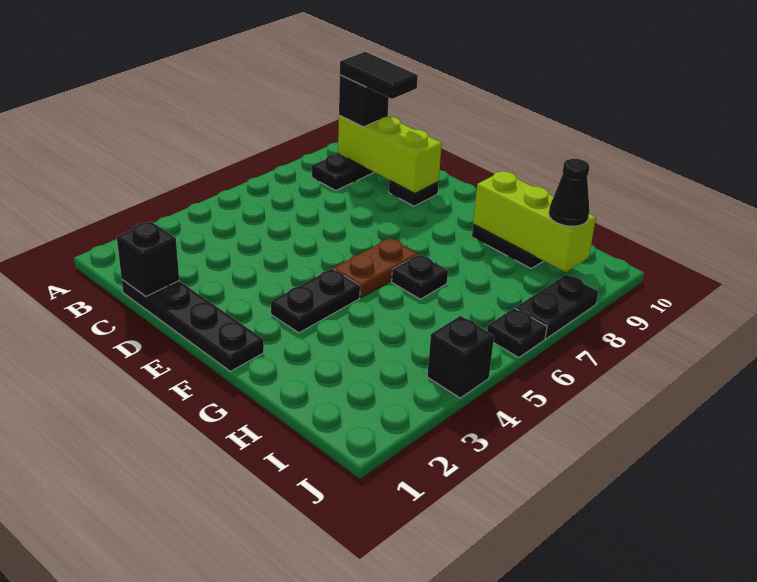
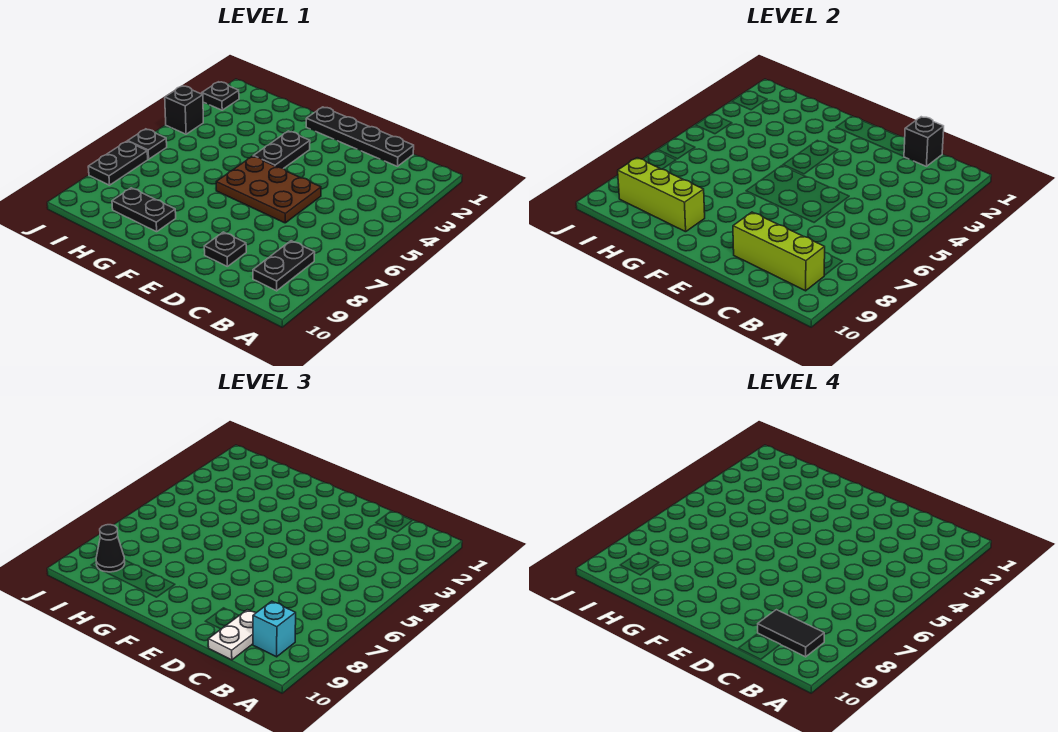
black 1x1 brick [339,75,389,127] -> cyan 1x1 brick [253,601,296,657]
none -> white 1x2 plate [208,610,256,660]
brown 1x2 plate [334,238,418,298] -> brown 2x3 plate [216,156,321,223]
black 1x1 plate [392,255,448,299] -> black 1x1 plate moved to [202,82,239,110]

